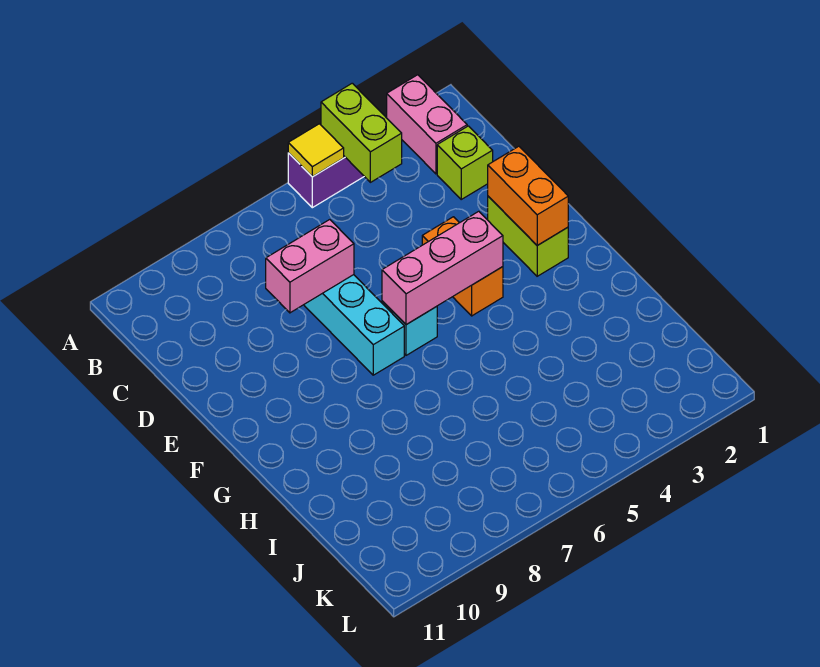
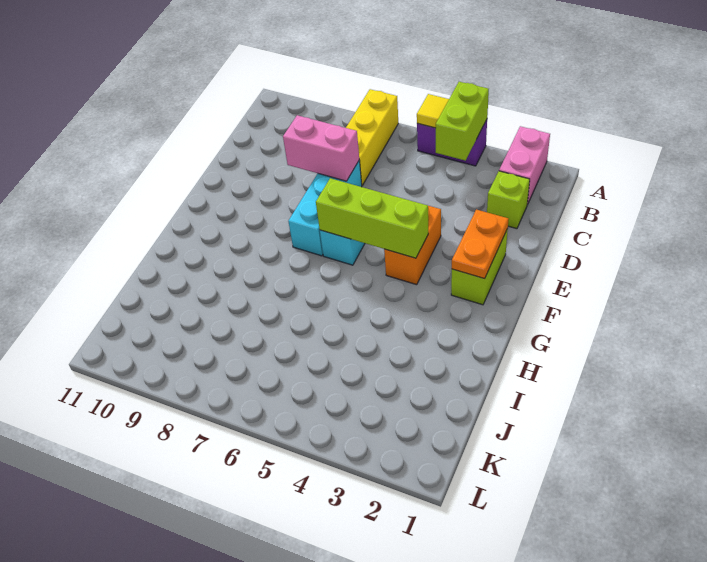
none -> yellow 1x3 brick [346,89,398,185]
orange 1x2 brick [488,146,568,245] -> orange 1x2 plate [452,210,508,279]
pink 1x3 brick [382,211,503,325] -> lime 1x3 brick [316,178,428,258]

